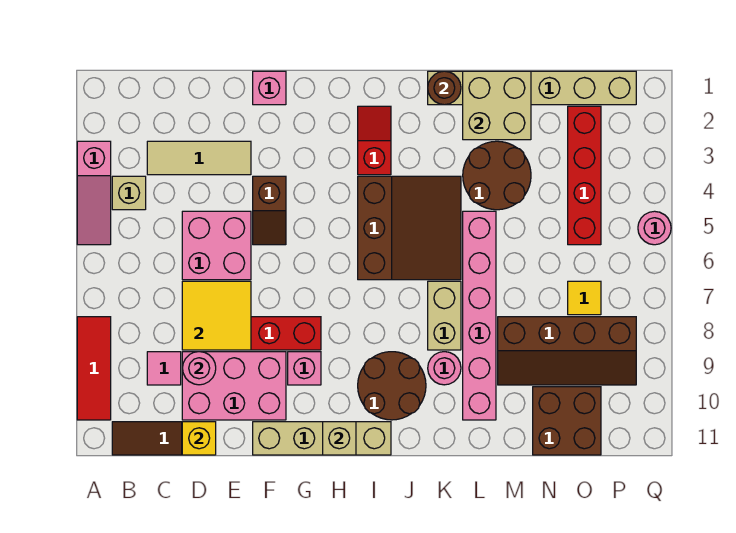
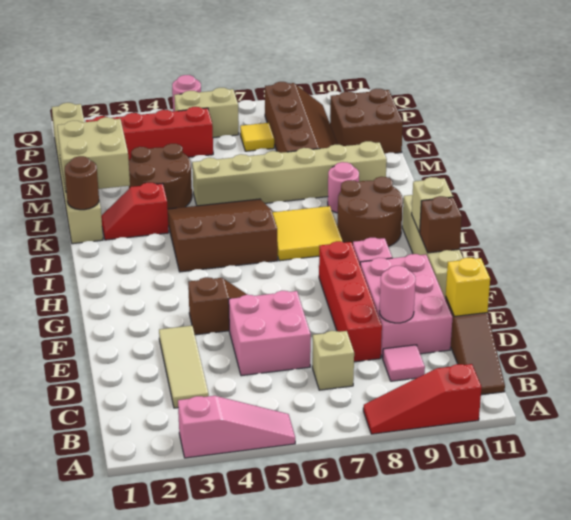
red 1x3 tile [77,317,111,420] -> red 1x3 slope [363,364,482,434]
tan 1x1 brick [112,176,146,210] -> tan 1x1 brick moved to [312,331,354,390]
yellow 2x2 tile [182,281,251,350] -> yellow 2x2 tile moved to [272,206,343,261]
pink 1x1 brick [253,71,286,105] -> none
none -> brown 1x1 brick [420,196,462,253]
red 1x2 slope [358,106,391,175] -> red 1x2 slope moved to [101,183,169,240]
tan 1x2 brick [428,281,461,350] -> tan 1x2 brick moved to [174,88,239,138]
pink 1x6 brick [463,211,496,420] -> tan 1x6 brick [192,141,387,206]

